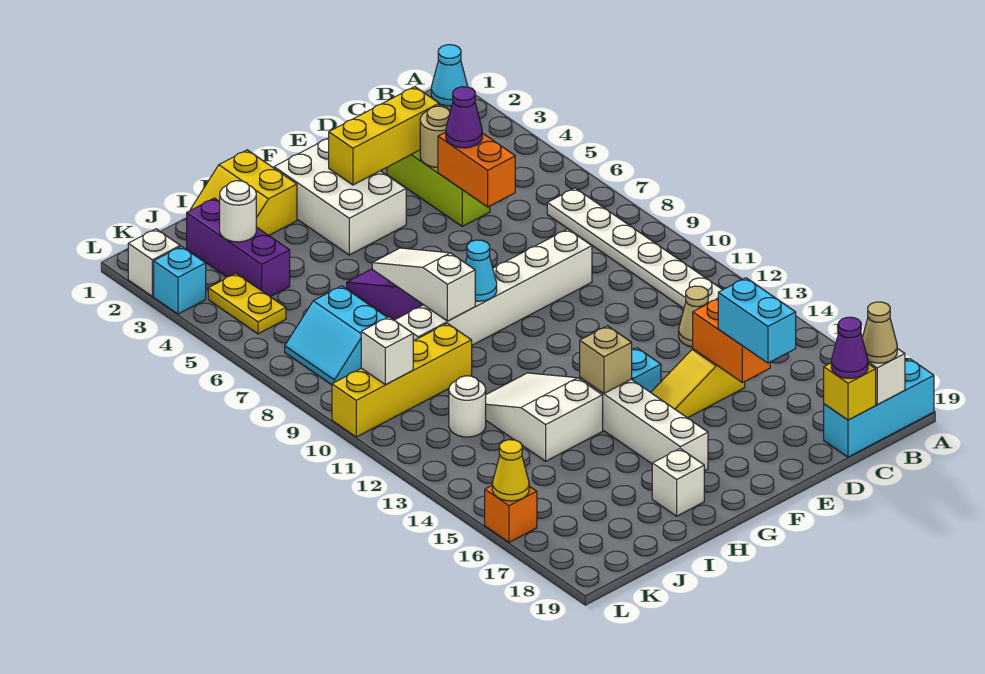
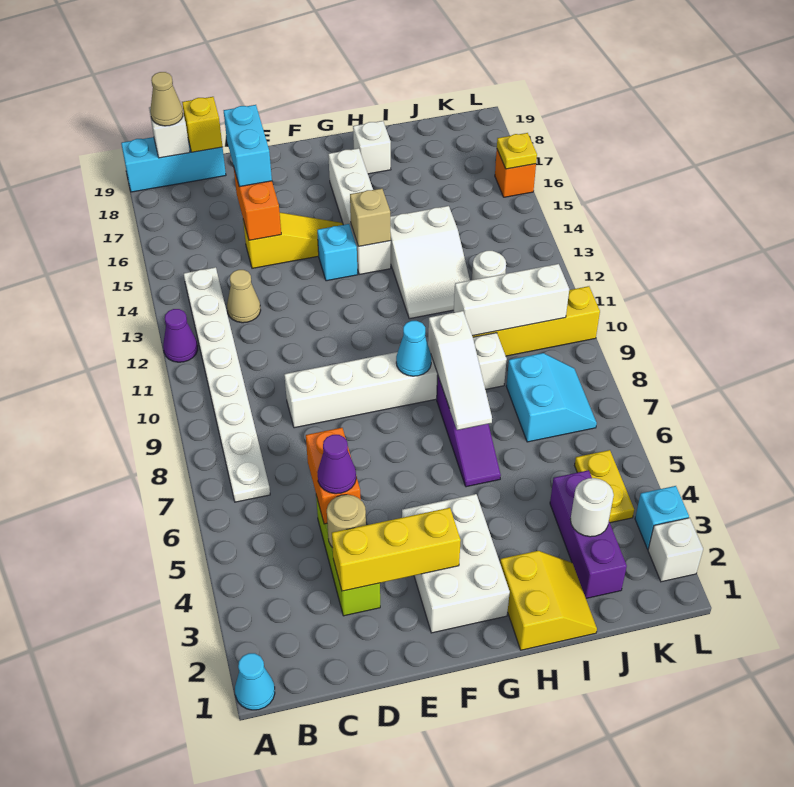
purple 1x1 cone [831,317,868,378] -> purple 1x1 cone moved to [163,309,198,362]
white 1x1 brick [361,317,413,385] -> white 1x3 brick [454,264,569,336]
yellow 1x1 cone [492,440,529,501] -> yellow 1x1 plate [497,133,537,169]

